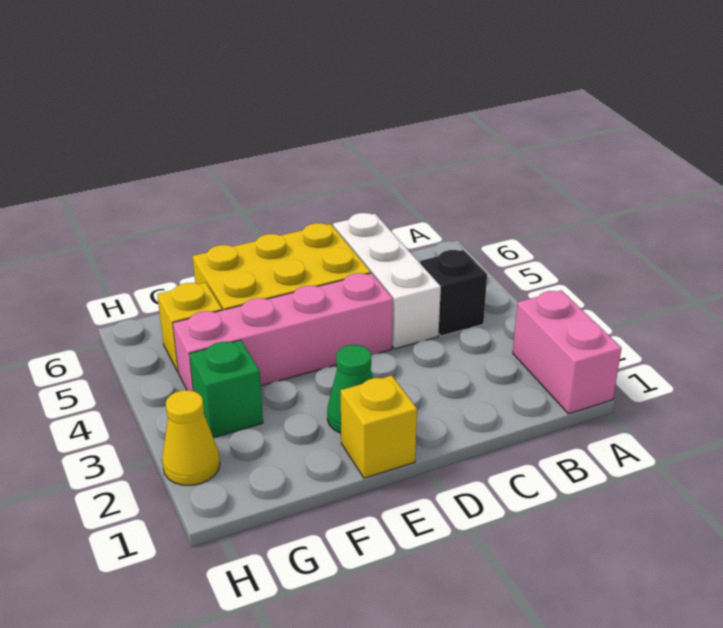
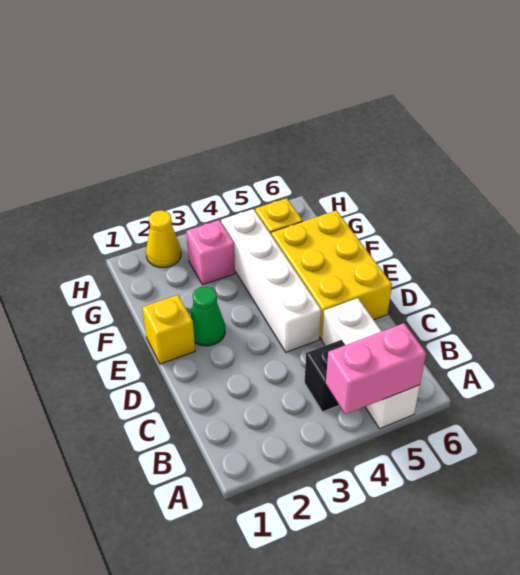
pink 1x2 brick [513,290,622,414] -> pink 1x2 brick moved to [326,323,426,414]
white 1x3 brick [333,213,441,349] -> white 1x3 brick turned to [322,298,420,428]
pink 1x4 brick [173,273,393,391] -> white 1x4 brick [221,209,321,352]
green 1x1 brick [189,340,263,438] -> pink 1x1 brick [187,220,235,285]

